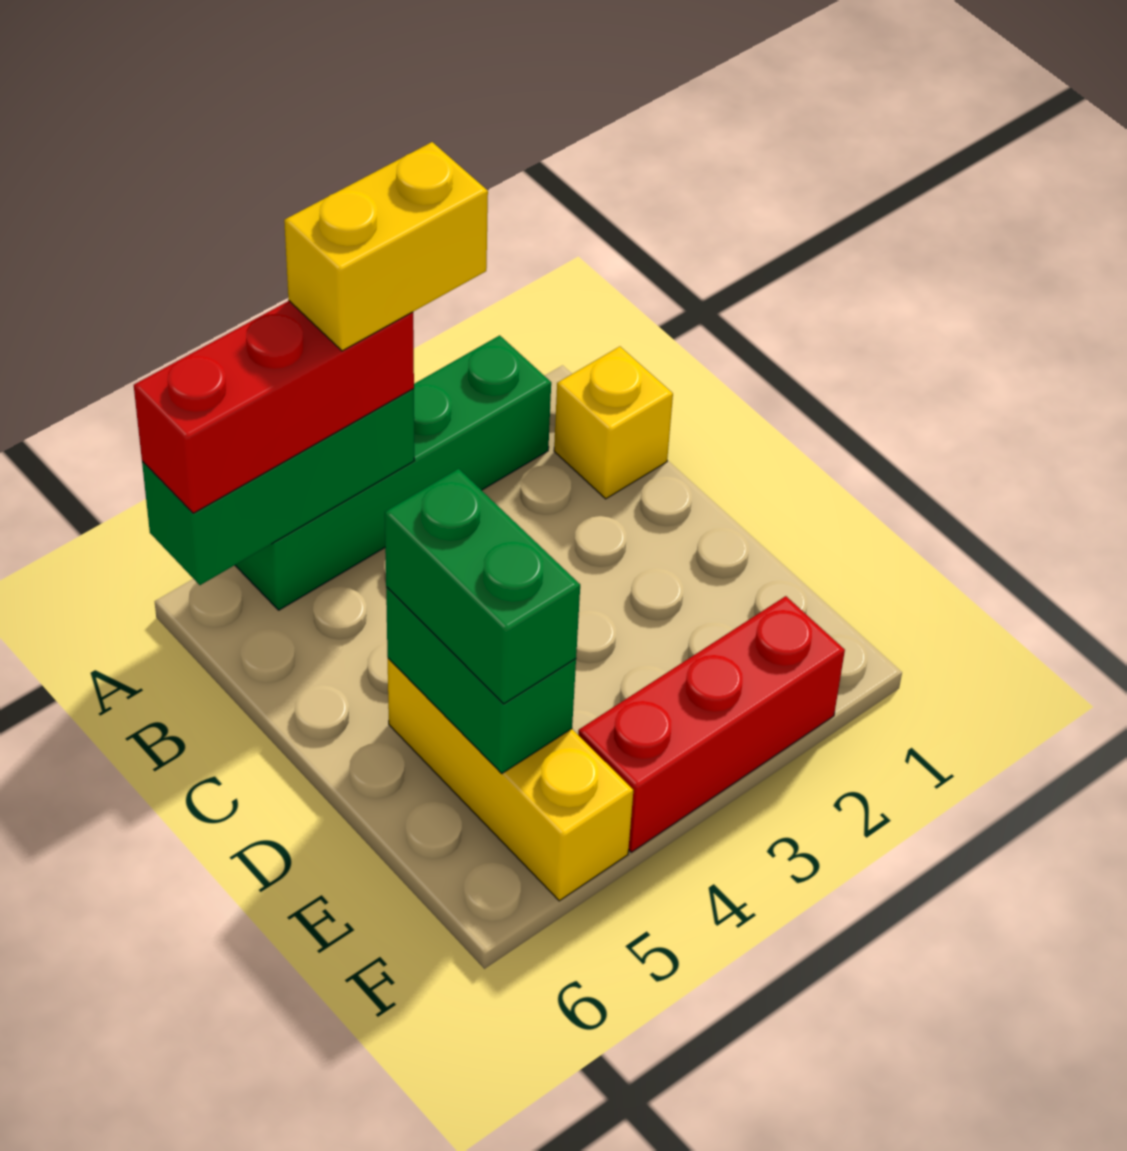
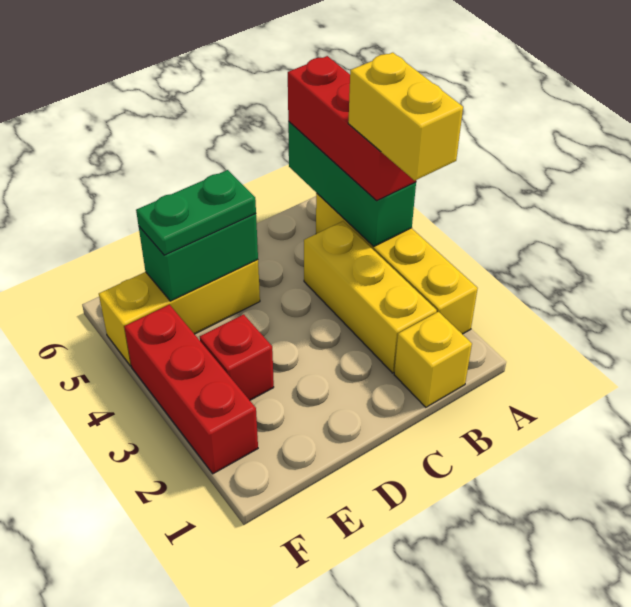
green 1x4 brick [235,335,551,610] -> yellow 1x4 brick [316,193,478,334]
none -> yellow 1x3 brick [304,221,437,373]
green 1x2 brick [385,469,580,704] -> green 1x2 plate [136,170,256,255]
none -> red 1x1 brick [200,314,274,400]

